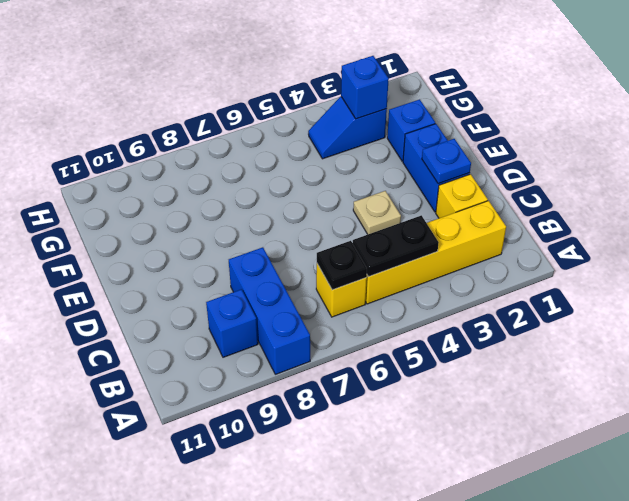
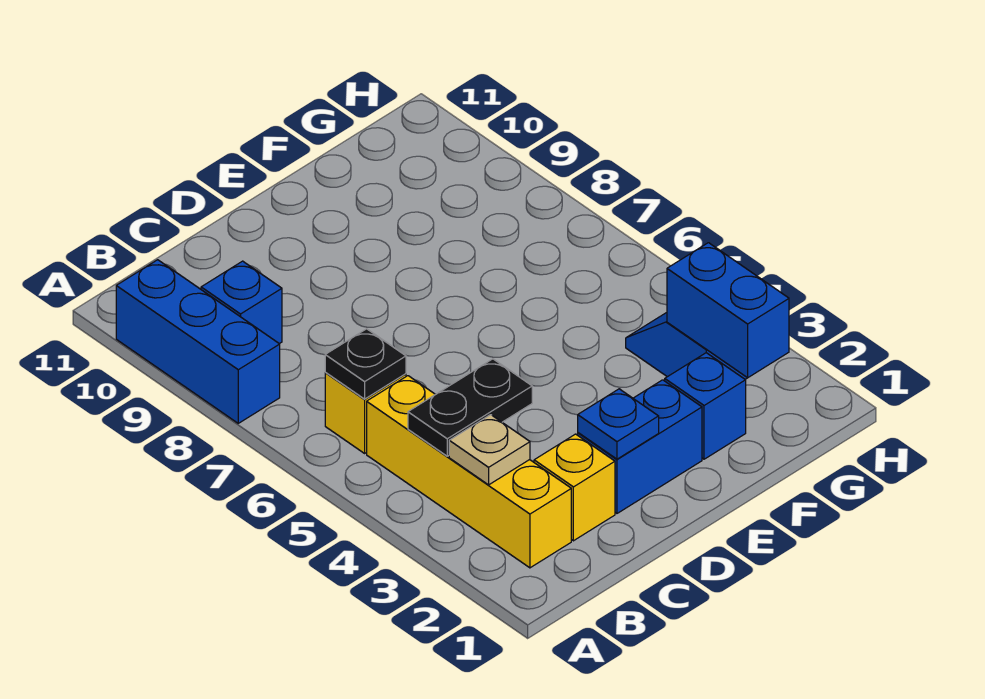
blue 1x3 brick [228,247,310,374] -> blue 1x3 brick turned to [116,260,280,423]
black 1x2 plate [353,215,439,277] -> black 1x2 plate turned to [408,359,532,456]
tan 1x1 plate [353,191,401,234] -> tan 1x1 plate moved to [449,415,530,485]
blue 1x1 brick [341,56,389,119] -> blue 1x2 brick [667,243,789,378]

